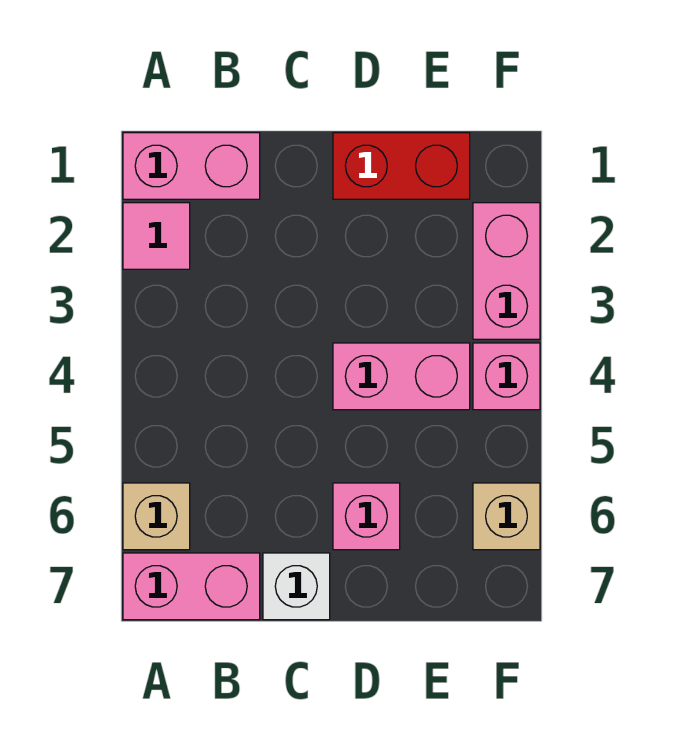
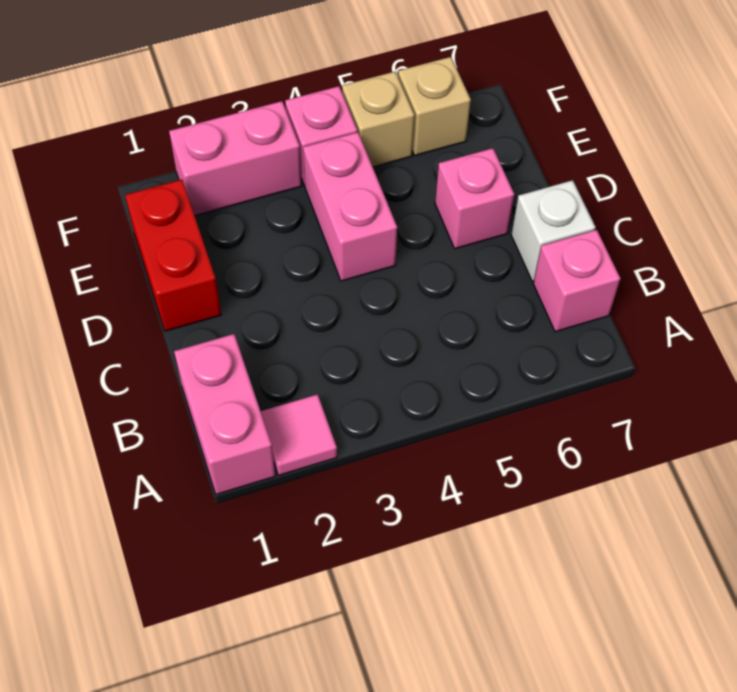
tan 1x1 brick [123,483,190,550] -> tan 1x1 brick moved to [342,71,414,167]
pink 1x2 brick [123,553,260,620] -> pink 1x1 brick [533,230,620,332]

